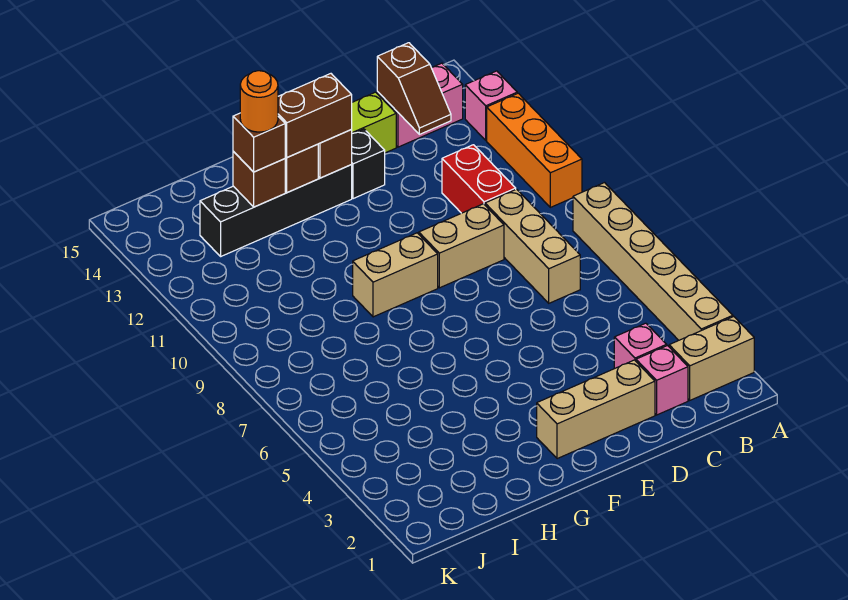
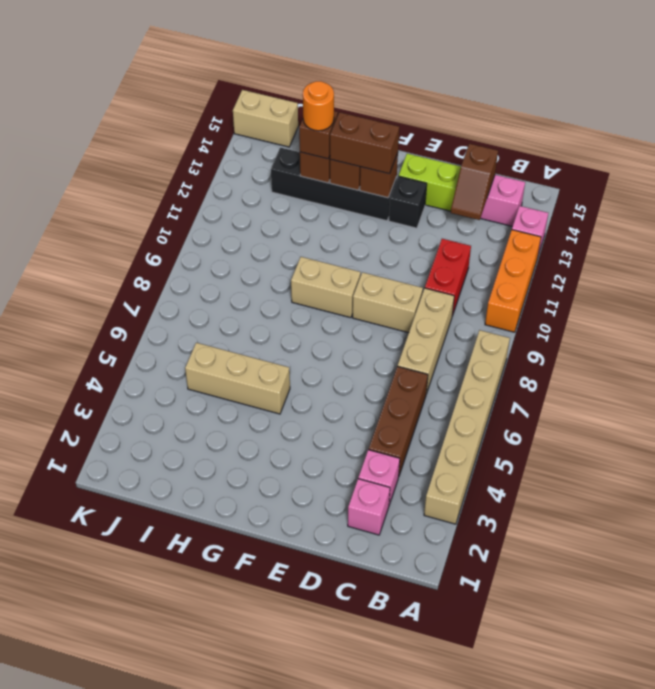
tan 1x2 brick [669,317,754,400] -> tan 1x2 brick moved to [233,90,298,147]
none -> brown 1x3 brick [369,366,428,475]
tan 1x3 brick [537,360,655,459] -> tan 1x3 brick moved to [185,343,290,414]

